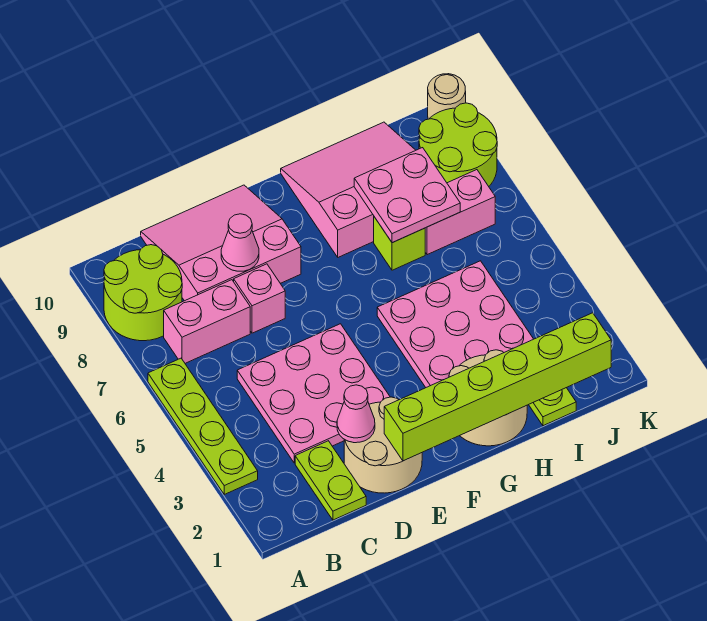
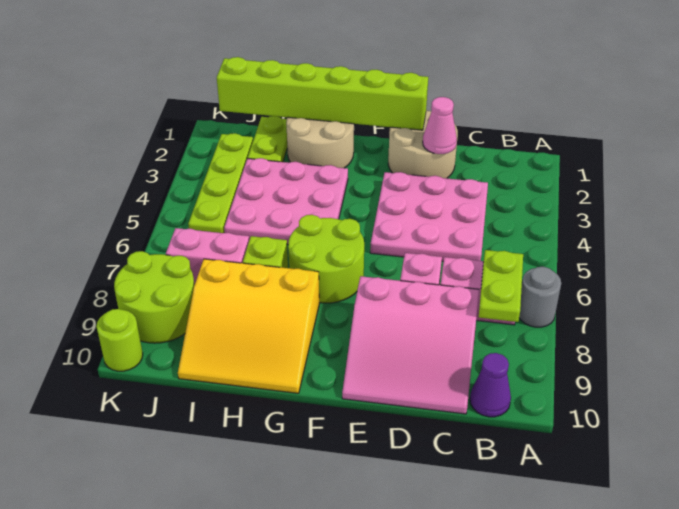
lime 1x4 plate [148,358,258,494] -> lime 1x4 plate moved to [188,133,253,233]
none -> grey 1x1 round brick [519,267,561,327]
lime 2x2 round brick [104,245,182,341] -> lime 2x2 round brick moved to [288,215,364,303]
none -> purple 1x1 cone [470,353,511,417]
lime 1x2 plate [295,441,366,520] -> lime 1x2 plate moved to [479,250,523,322]
pink 1x1 cone [221,214,259,271] -> none
pink 3x3 slope [281,122,416,257] -> yellow 3x3 slope [178,259,319,393]
pink 2x2 plate [354,148,460,243] -> none
tan 1x1 round brick [428,74,466,119] -> lime 1x1 round brick [96,309,143,371]

